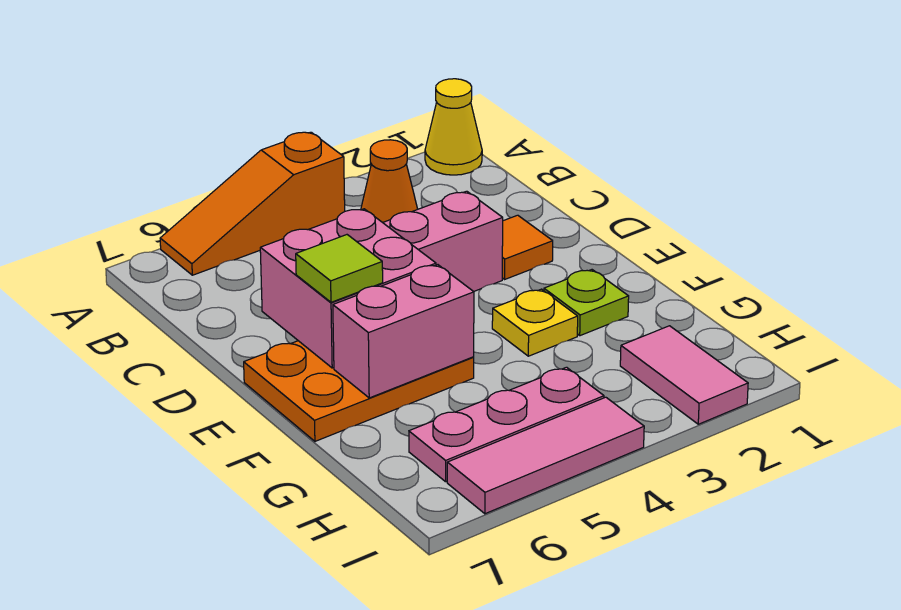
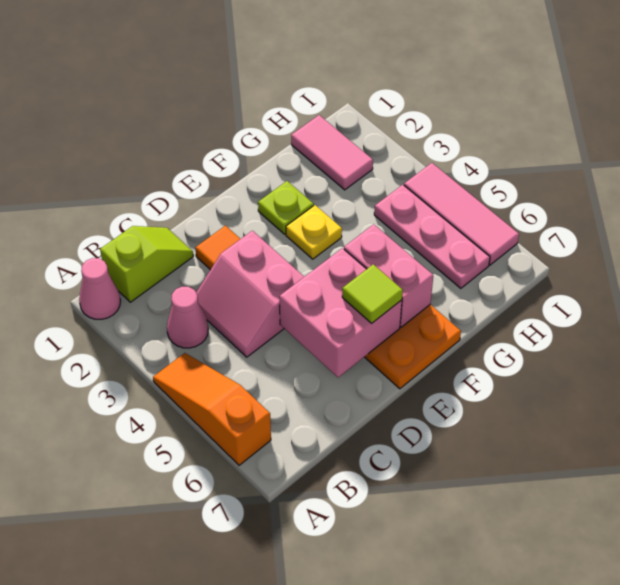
yellow 1x1 cone [425,79,482,175] -> pink 1x1 cone [79,258,121,319]
orange 1x3 slope [160,132,345,275] -> orange 1x3 slope turned to [153,353,271,465]
none -> lime 1x2 slope [100,226,193,302]
orange 1x1 cone [361,140,418,223] -> pink 1x1 cone [167,287,208,348]
pink 1x2 tile [620,326,748,424] -> pink 1x2 tile turned to [291,115,373,190]

